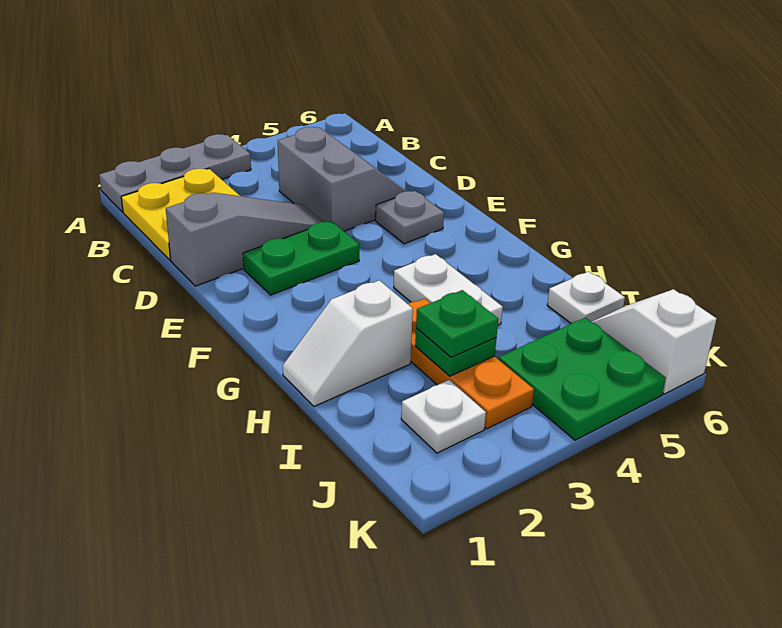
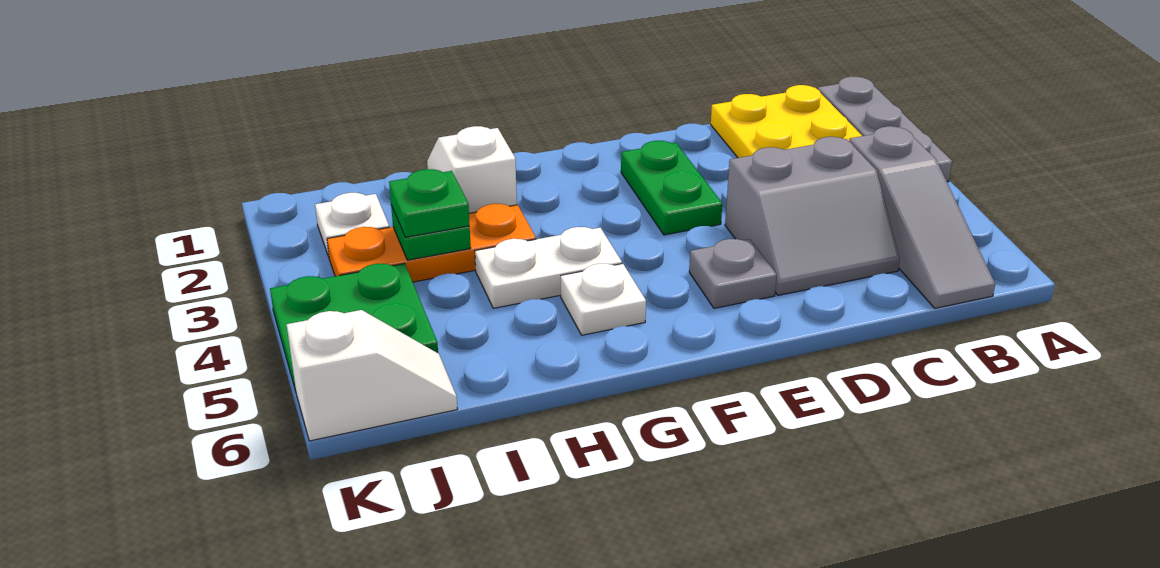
grey 1x3 slope [166,192,323,286] -> grey 1x3 slope moved to [849,126,995,308]
white 1x1 plate [547,272,625,323] -> white 1x1 plate moved to [561,264,646,335]

